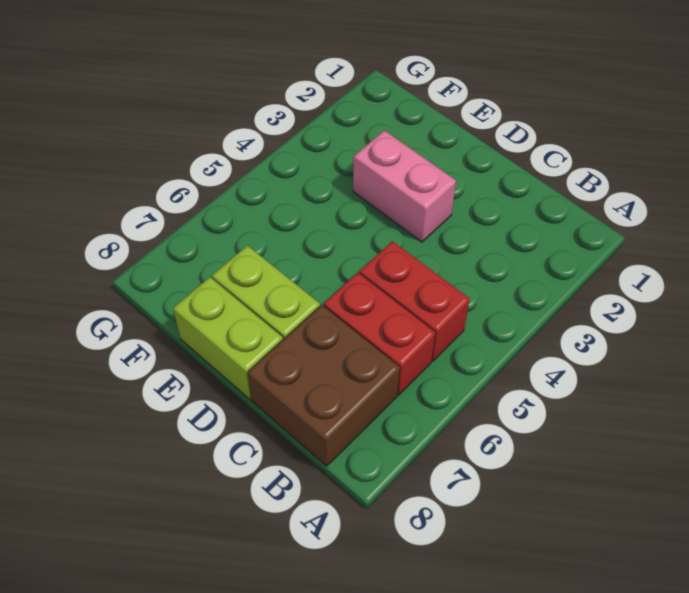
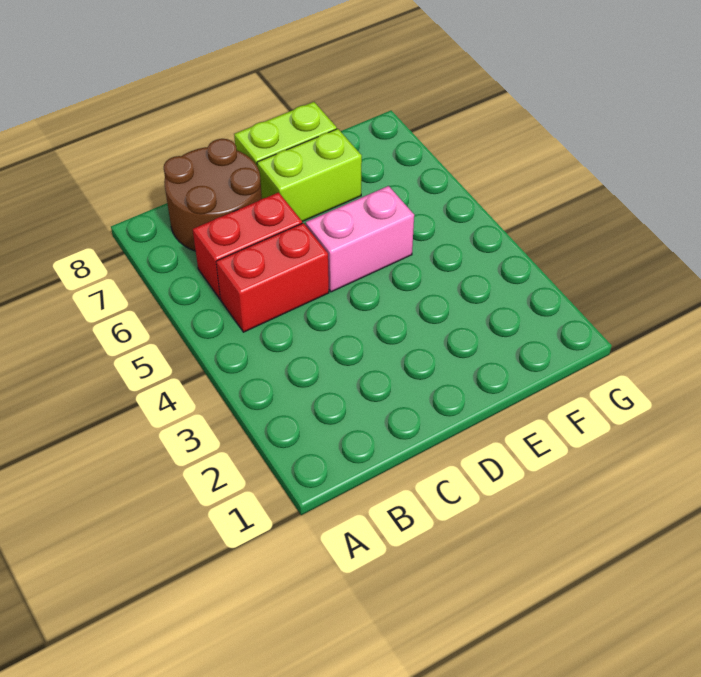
brown 2x2 brick [248,305,400,466] -> brown 2x2 round brick [164,139,262,251]
pink 1x2 brick [353,130,456,242] -> pink 1x2 brick moved to [306,186,414,292]

